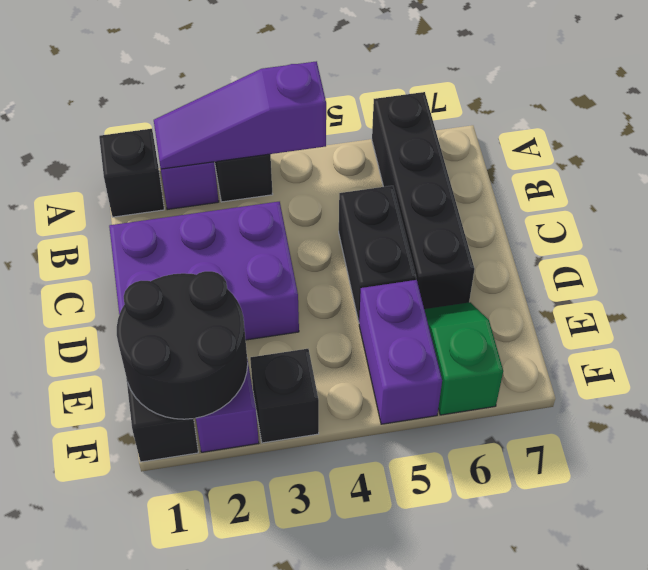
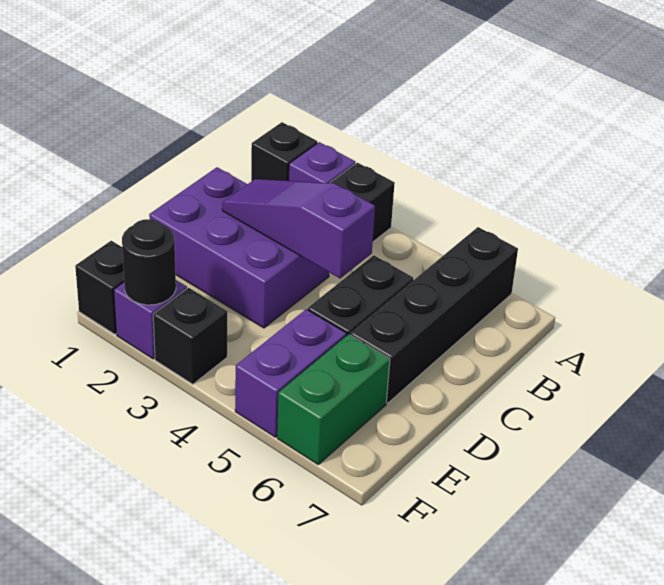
purple 1x3 slope [154,61,326,169] -> purple 1x3 slope moved to [222,179,375,278]
black 2x2 round brick [117,271,248,419] -> black 1x1 round brick [122,219,176,305]
green 1x2 slope [424,302,503,415] -> green 1x2 brick [277,334,390,464]

